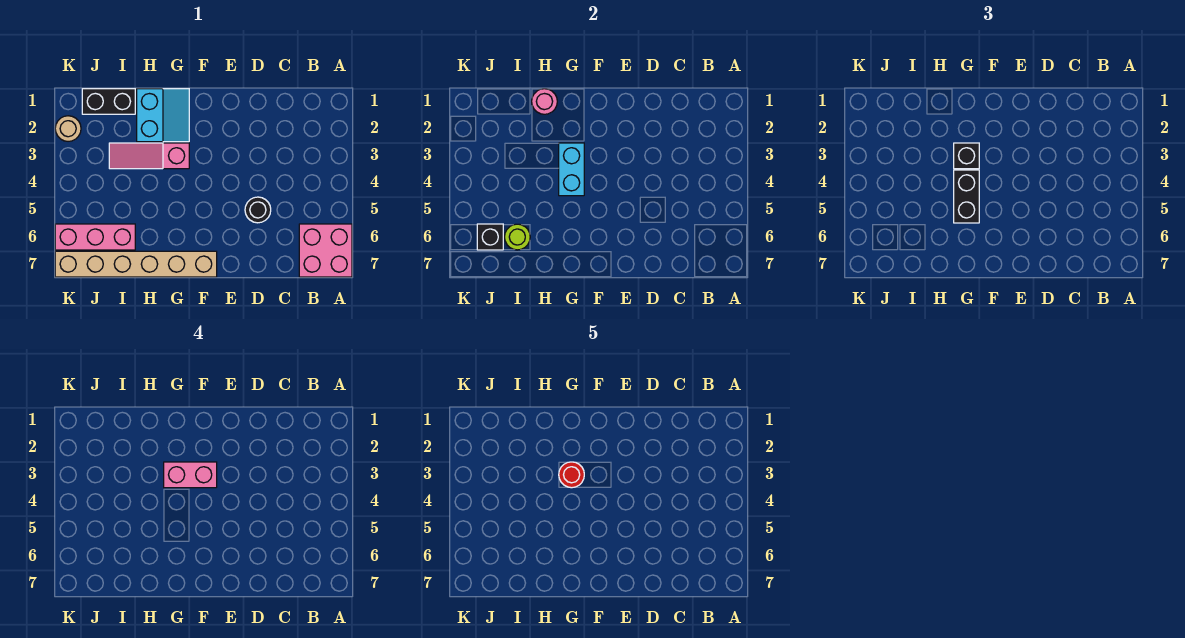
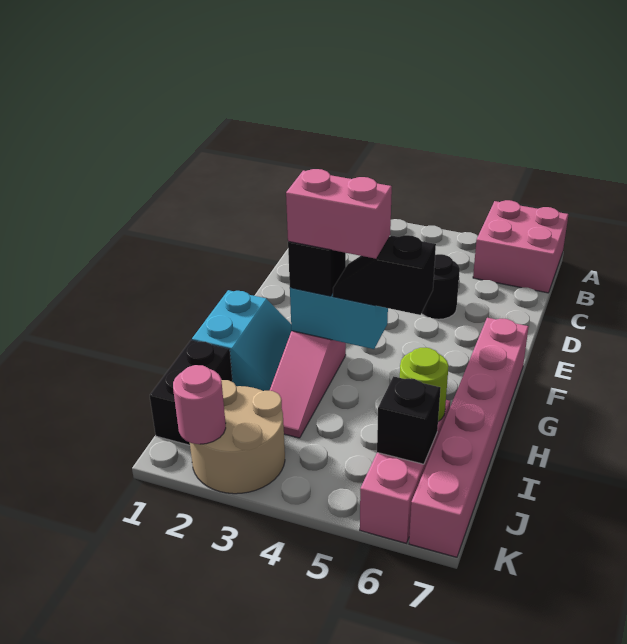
pink 1x2 brick [164,462,217,488] -> pink 1x2 brick turned to [286,169,392,259]
tan 1x6 brick [55,251,217,277] -> pink 1x6 brick [409,318,529,557]
cyan 2x2 slope [137,89,189,142] -> cyan 2x2 slope turned to [192,290,291,391]
red 1x1 round brick [559,462,584,488] -> none
black 1x2 brick [954,170,979,223] -> black 1x2 slope [333,235,436,315]
pink 1x1 round brick [532,89,557,114] -> pink 1x1 round brick moved to [173,365,226,444]
tan 1x1 round brick [55,116,81,141] -> tan 2x2 round brick [190,380,285,494]

